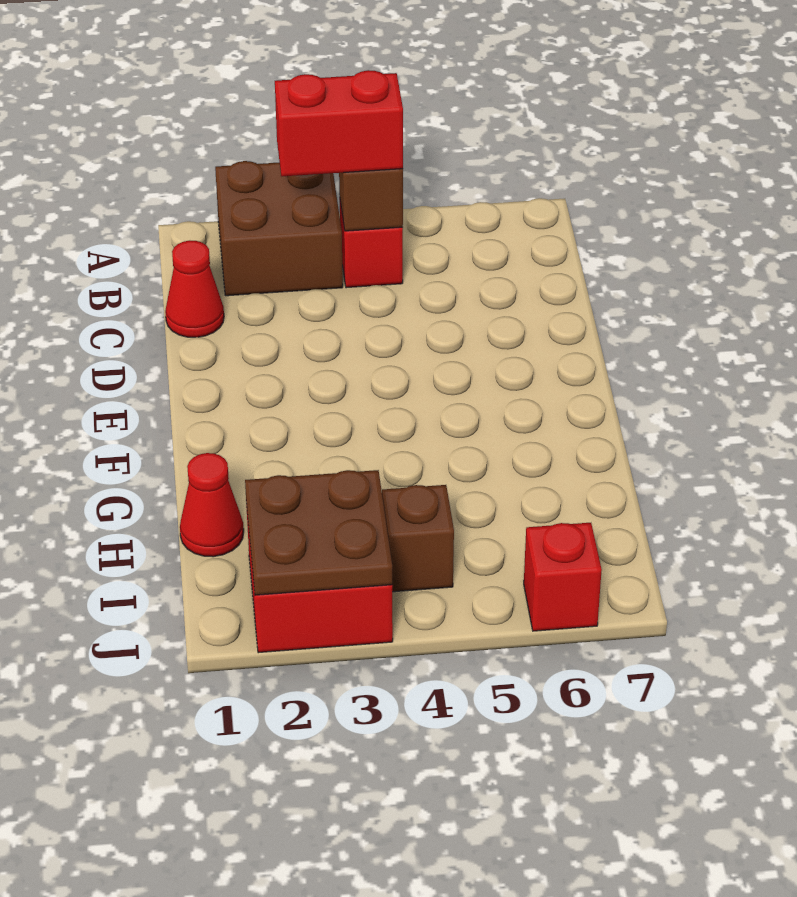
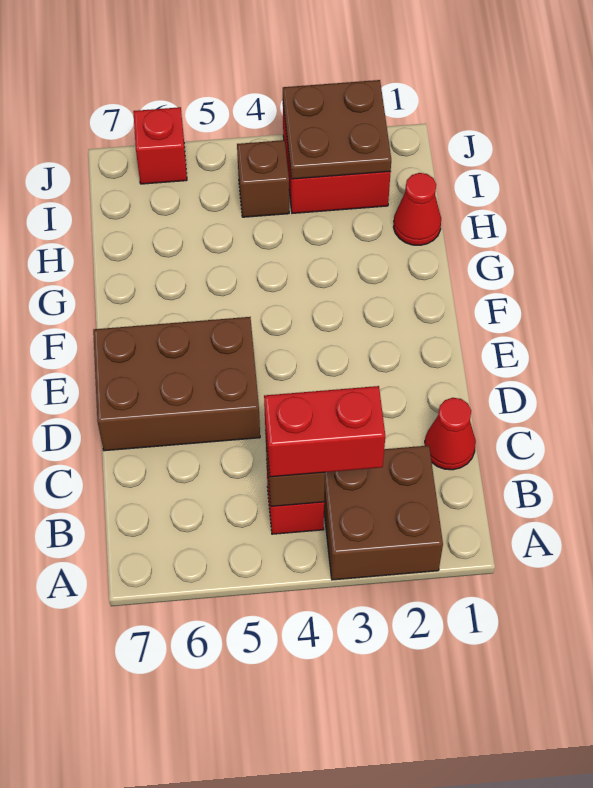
none -> brown 2x3 brick [93,317,260,451]

